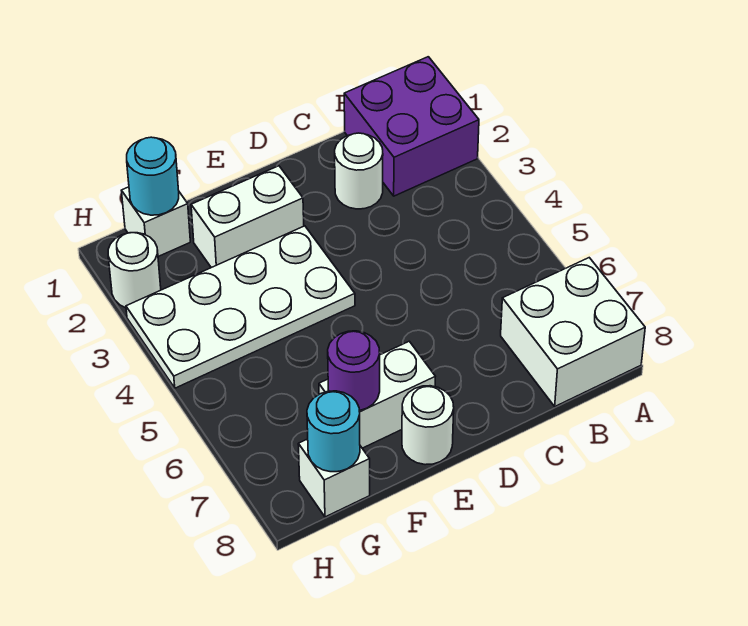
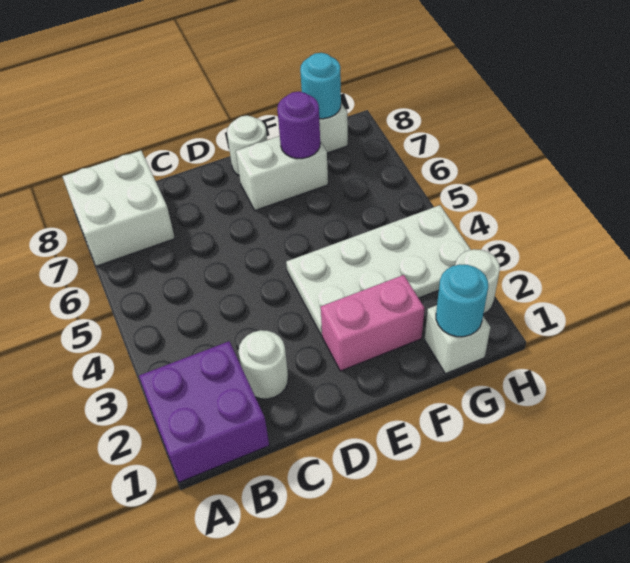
white 1x2 brick [191,166,304,268] -> pink 1x2 brick [321,275,425,371]

